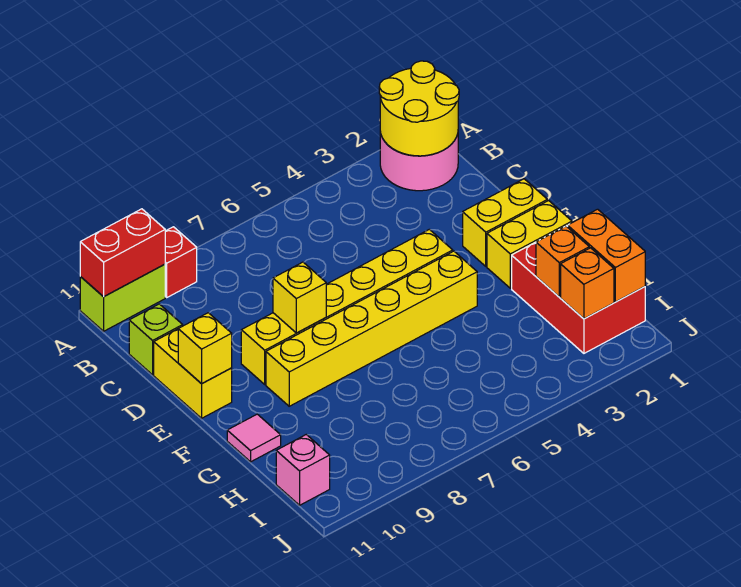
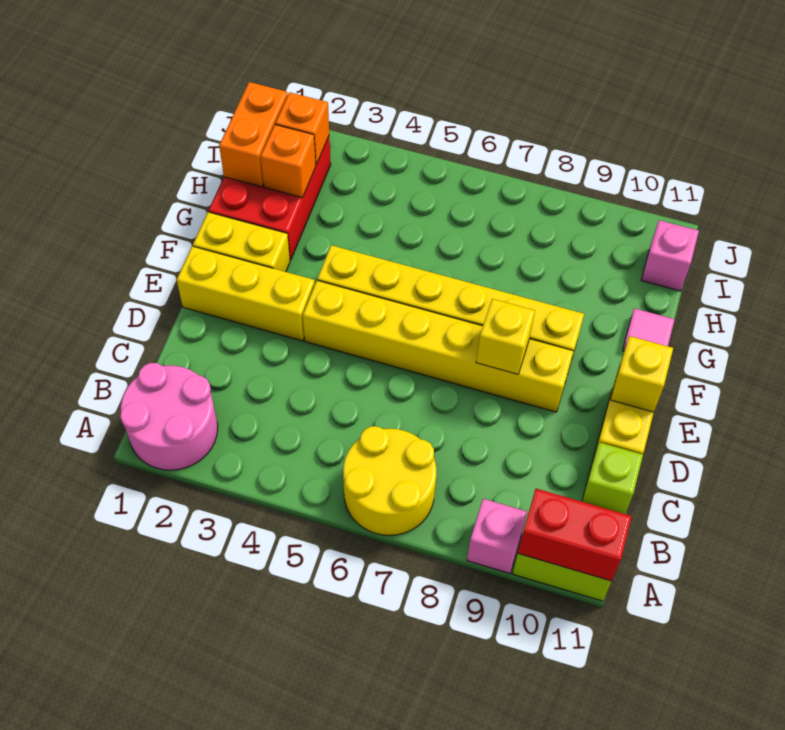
yellow 2x2 round brick [379,61,459,156] -> yellow 2x2 round brick moved to [343,426,437,535]
red 1x1 brick [165,227,197,297] -> pink 1x1 brick [467,499,527,573]
yellow 1x2 brick [463,179,547,266] -> yellow 1x3 brick [177,246,315,341]

